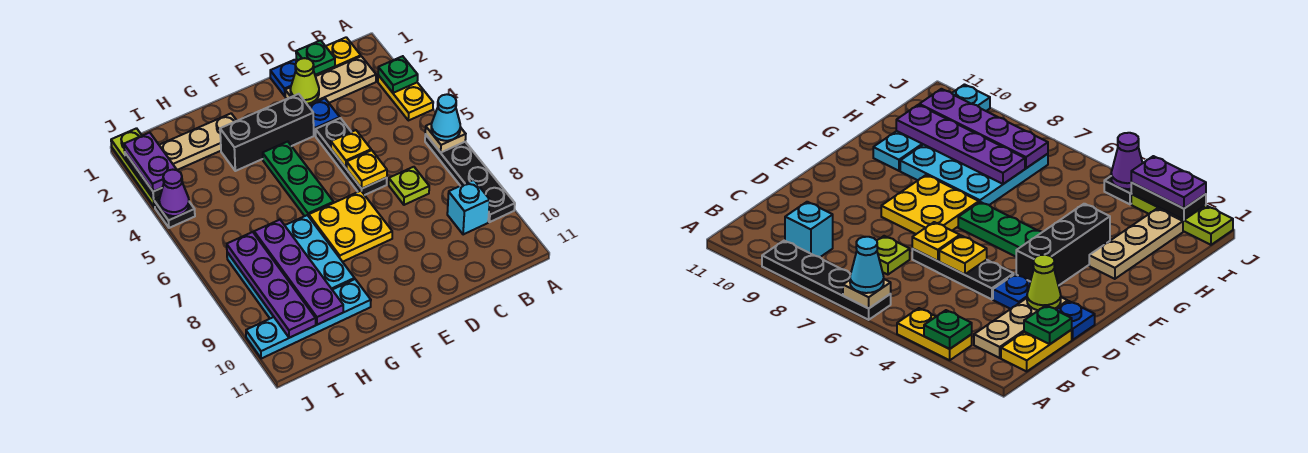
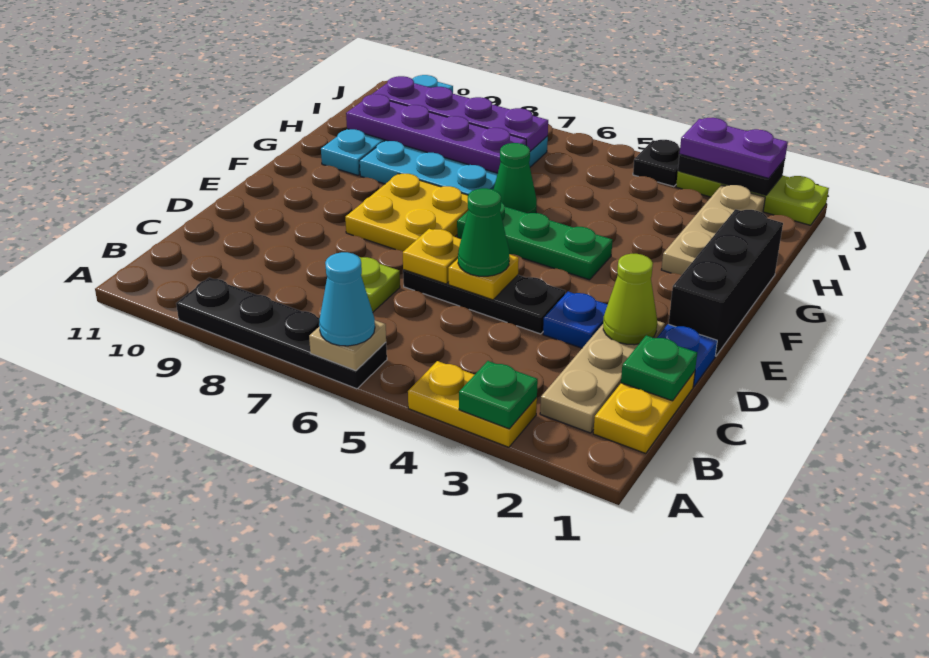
cyan 1x1 brick [447,180,490,235] -> none
none -> green 1x1 cone [458,188,509,276]
black 1x3 brick [220,94,314,171] -> black 1x3 brick moved to [669,209,783,356]
none -> green 1x1 cone [494,143,537,213]
purple 1x1 cone [159,170,189,216] -> none

